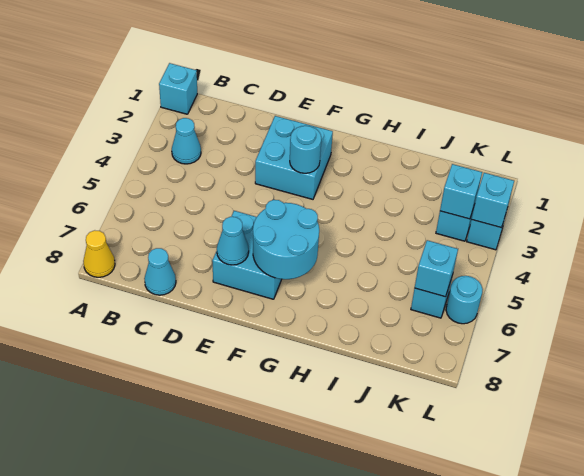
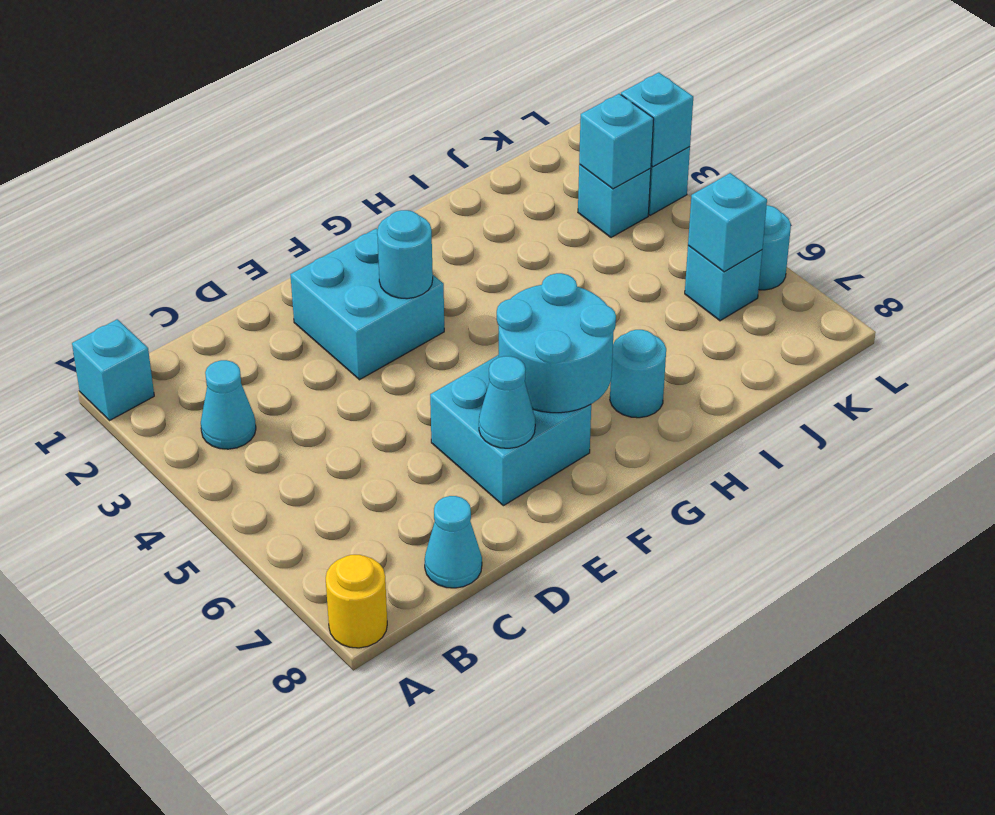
yellow 1x1 cone [83,230,115,277] -> yellow 1x1 round brick [326,555,387,648]
none -> cyan 1x1 round brick [610,330,666,418]

